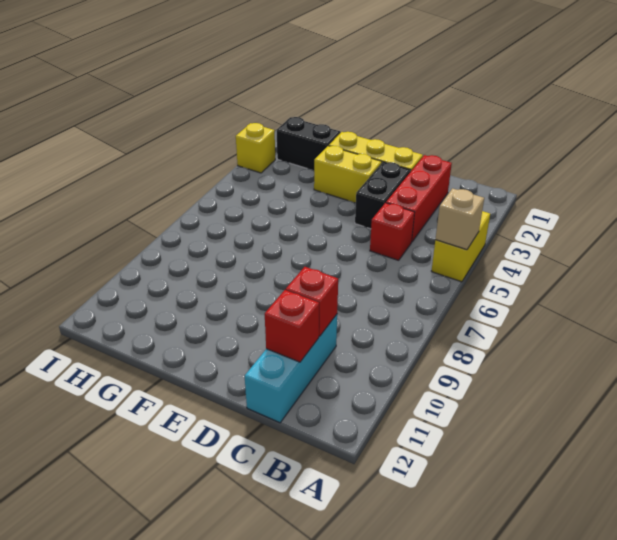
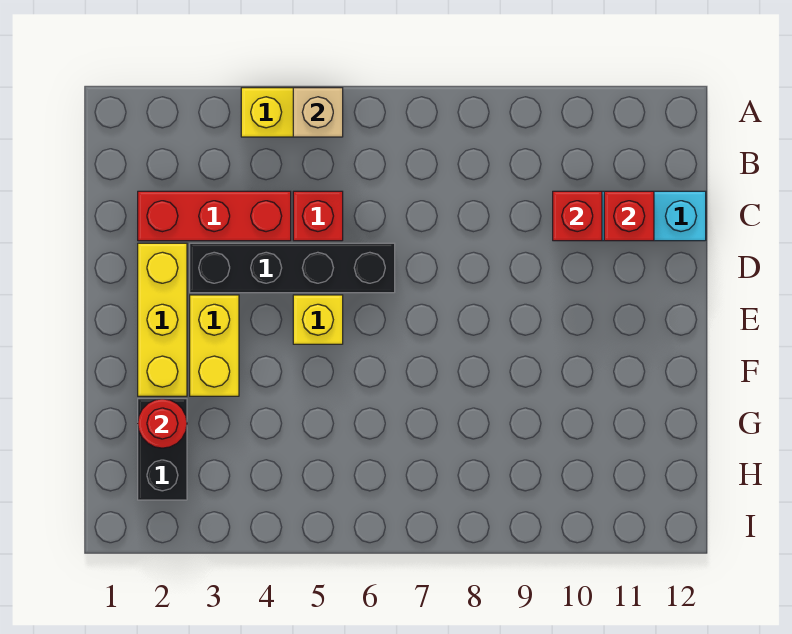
black 1x2 brick [355,162,410,229] -> black 1x4 brick [190,243,395,293]
none -> red 1x1 round brick [138,399,187,448]
yellow 1x1 brick [236,123,275,173] -> yellow 1x1 brick moved to [293,295,343,344]

